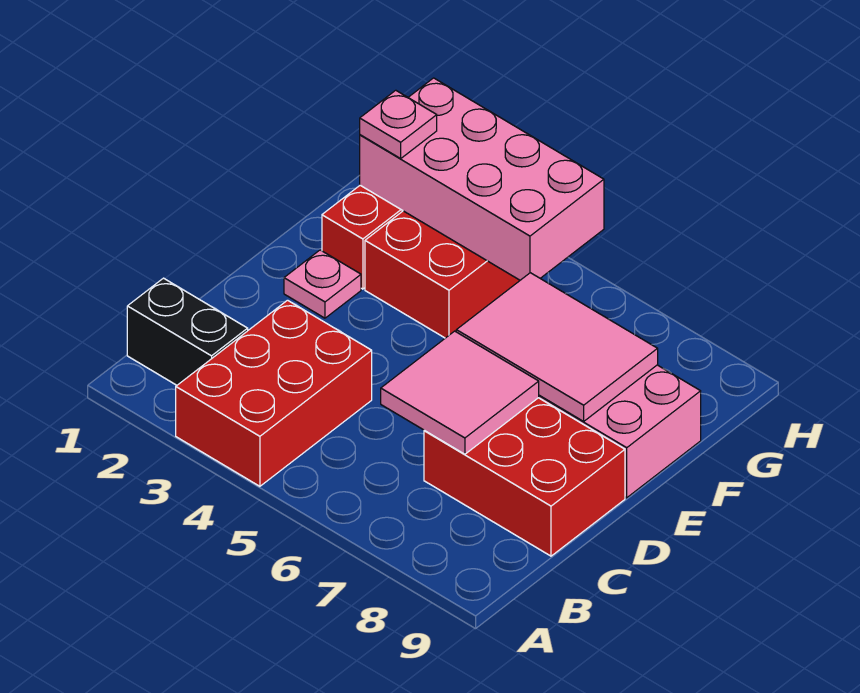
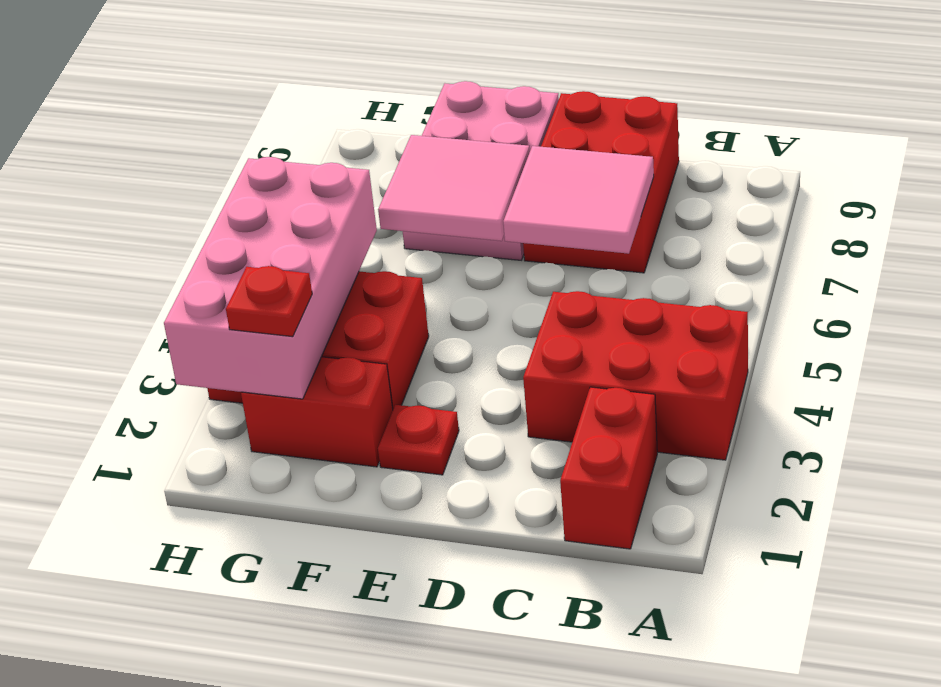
black 1x2 brick [127,278,248,385] -> red 1x2 brick [560,387,657,549]
pink 1x1 plate [284,250,361,318] -> red 1x1 plate [378,405,459,475]
pink 2x3 tile [456,273,658,421] -> pink 2x2 tile [378,135,530,241]
pink 1x1 plate [360,90,437,158] -> red 1x1 plate [226,266,312,337]

